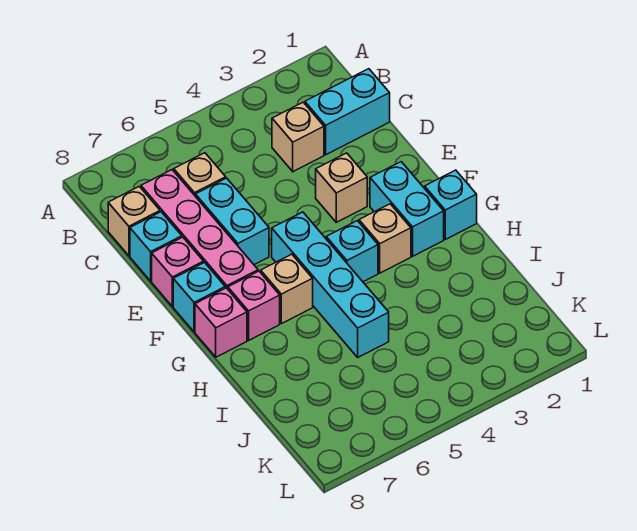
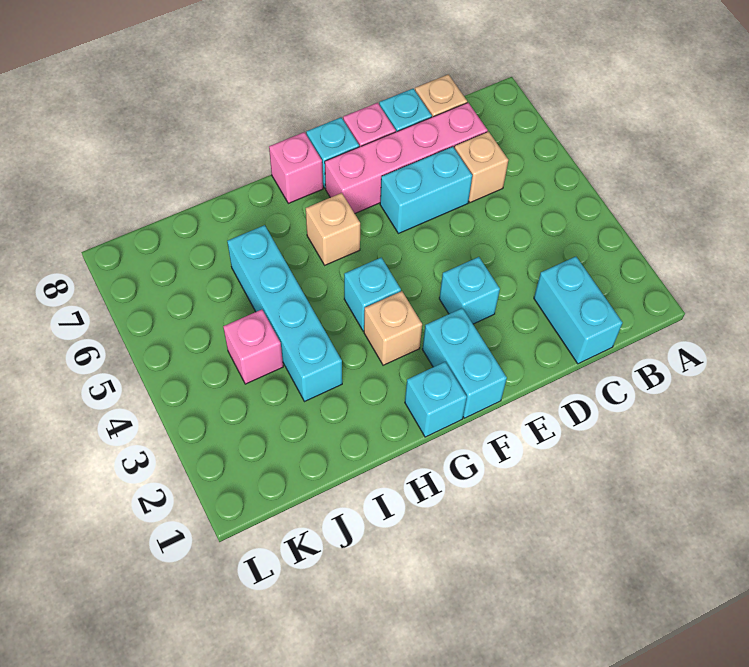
tan 1x1 brick [272,102,324,172] -> none
tan 1x1 brick [316,153,367,222] -> cyan 1x1 brick [439,257,500,324]
cyan 1x2 brick [370,162,444,256] -> cyan 1x2 brick turned to [422,308,507,418]
cyan 1x4 brick [272,212,389,357] -> cyan 1x4 brick turned to [227,225,342,402]
pink 1x1 brick [228,271,280,340] -> pink 1x1 brick moved to [223,310,283,384]

